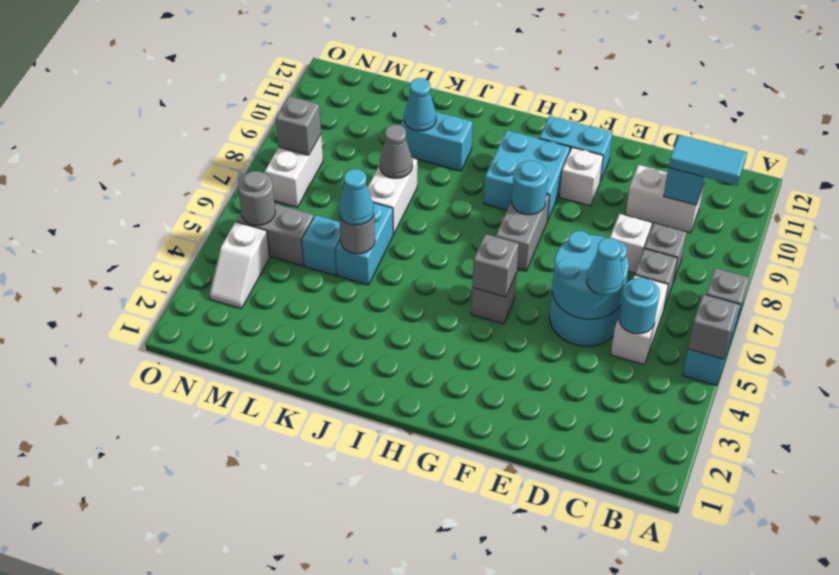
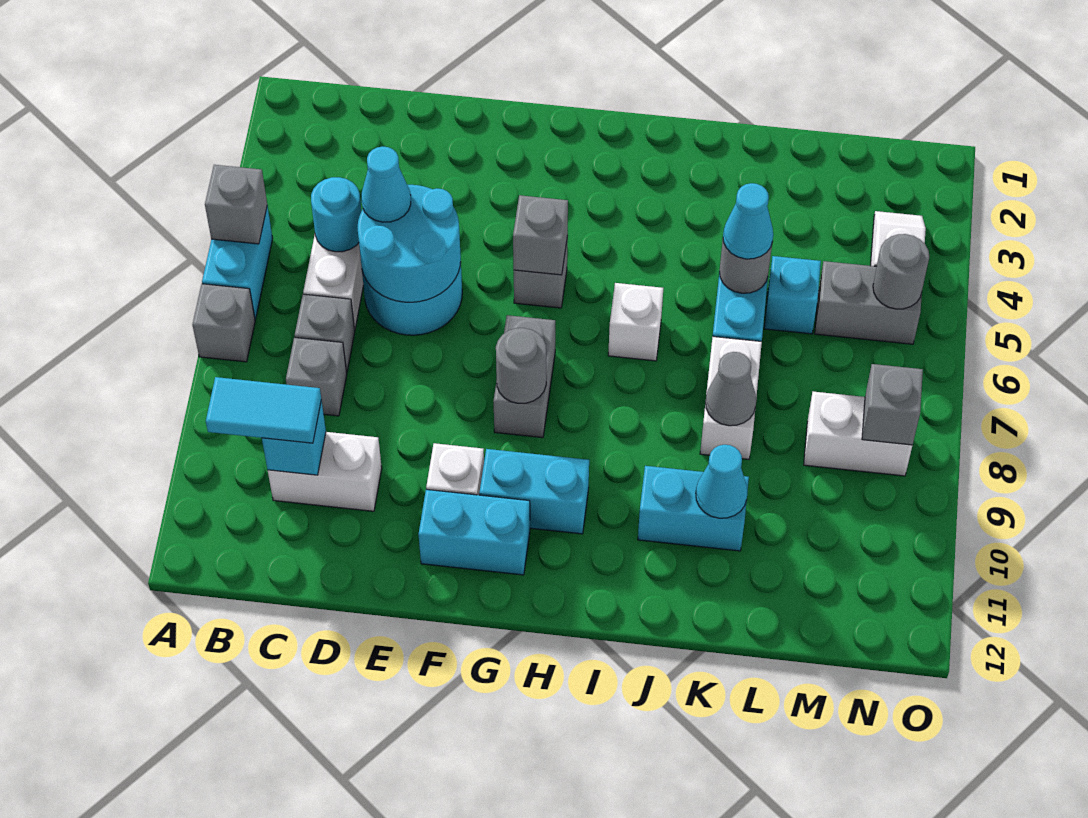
white 1x1 brick [610,214,652,273] -> white 1x1 brick moved to [608,283,663,361]
cyan 1x1 round brick [512,161,548,215] -> grey 1x1 round brick [496,328,546,404]
cyan 2x2 brick [484,130,570,221] -> cyan 1x2 brick [479,449,589,534]
white 1x2 brick [265,134,323,207] -> white 1x2 brick turned to [804,392,912,476]

